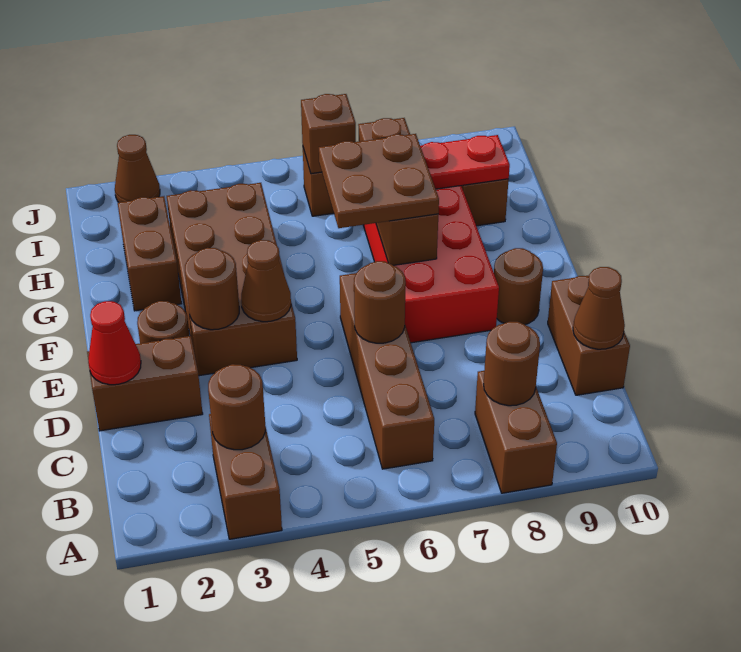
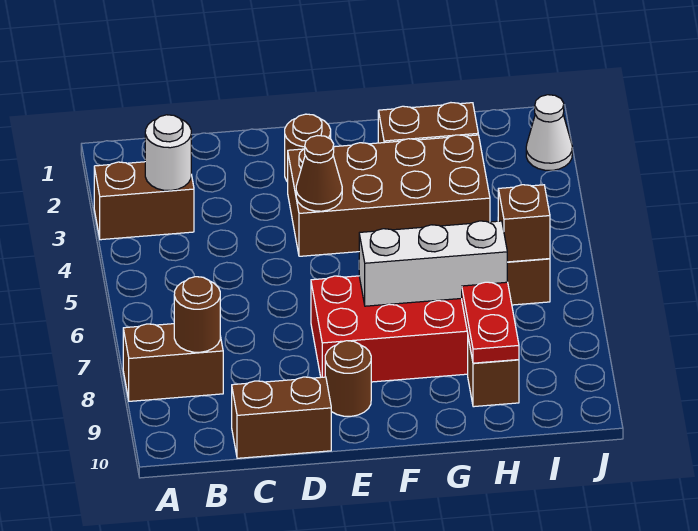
brown 1x1 round brick [208,364,265,450] -> white 1x1 round brick [145,115,191,191]
brown 1x4 brick [340,273,434,469] -> none
brown 1x1 cone [573,267,625,349] -> none
brown 1x2 brick [87,336,203,431] -> none
red 1x1 cone [88,301,141,385] -> none
brown 1x1 round brick [354,261,406,343] -> none
brown 1x1 round brick [185,248,239,330] -> none
brown 2x2 plate [319,134,439,228] -> none
brown 1x3 brick [358,118,438,265] -> white 1x3 brick [359,221,507,306]
brown 1x1 cone [115,135,160,202] -> white 1x1 cone [526,95,572,170]

